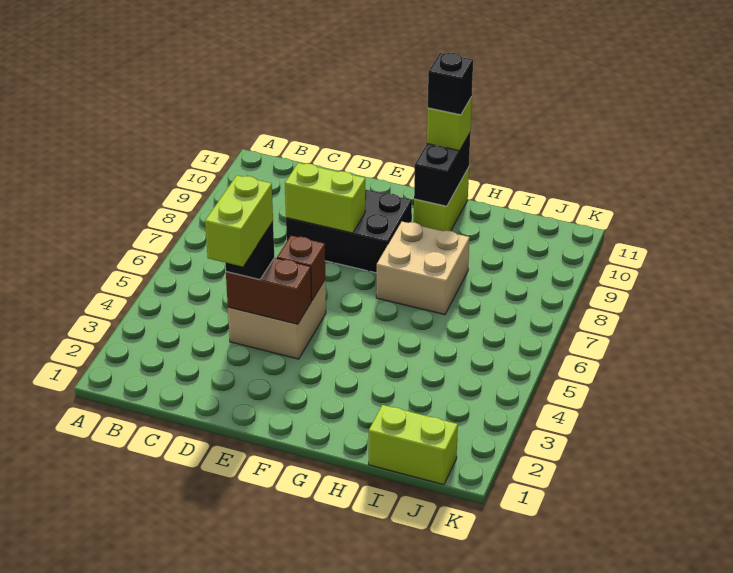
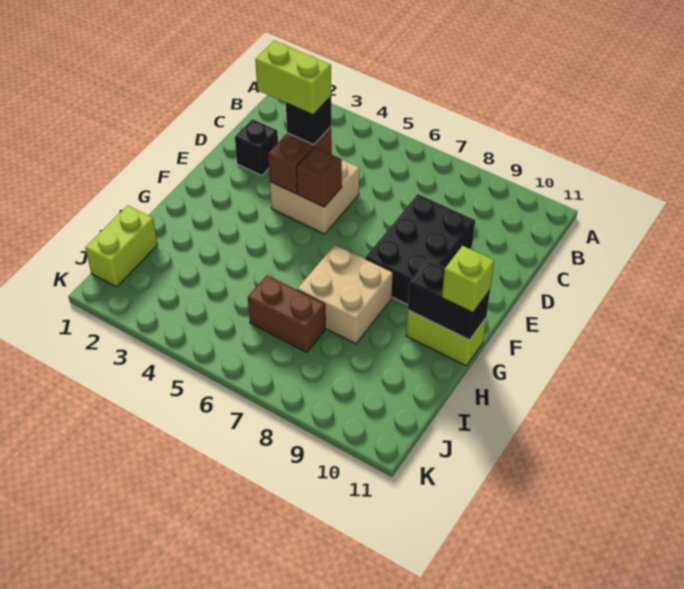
lime 1x2 brick [285,163,365,233] -> none
black 1x1 brick [428,53,473,115] -> black 1x1 brick moved to [235,119,278,176]
none -> brown 1x2 brick [248,275,325,352]

